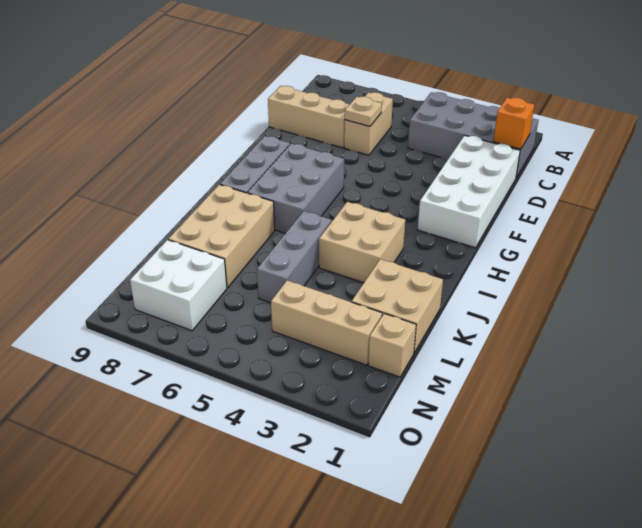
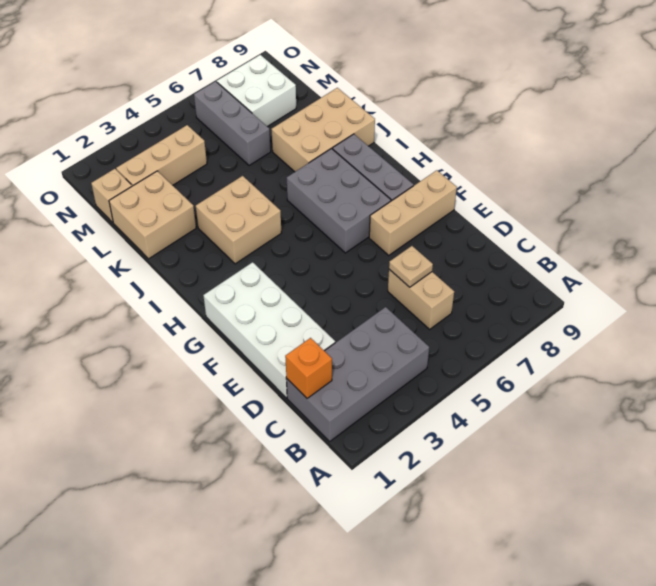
tan 1x3 brick [268,86,350,148] -> tan 1x3 brick moved to [369,170,457,255]
grey 1x3 brick [257,211,332,303] -> grey 1x3 brick moved to [194,81,271,166]
tan 2x3 brick [168,185,275,288] -> tan 2x3 brick turned to [272,88,375,172]

